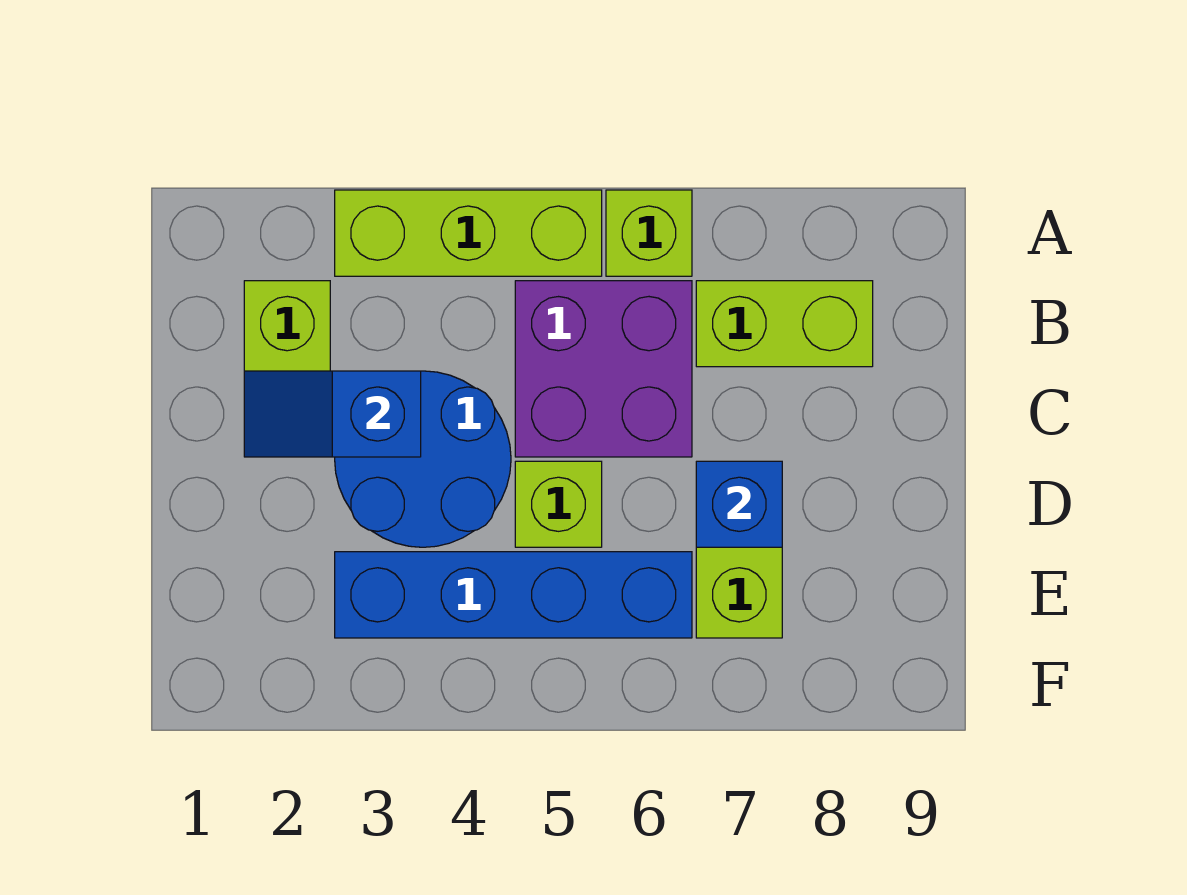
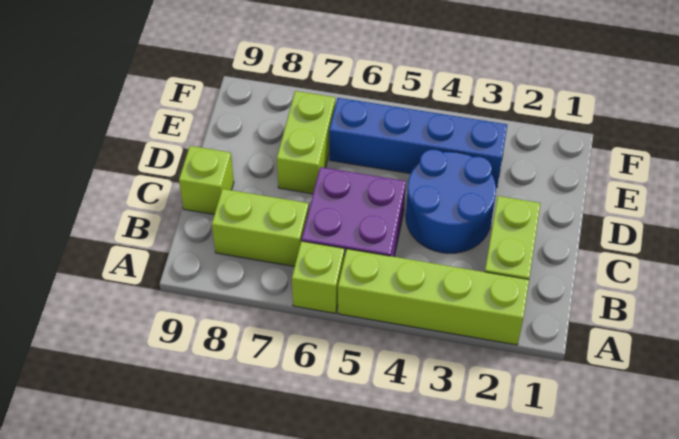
lime 1x3 brick [335,190,602,276] -> lime 1x4 brick [338,249,529,345]
blue 1x2 slope [244,371,421,457] -> none
lime 1x1 brick [515,461,602,547] -> lime 1x1 brick moved to [179,146,234,215]
blue 1x1 brick [696,461,782,547] -> none

